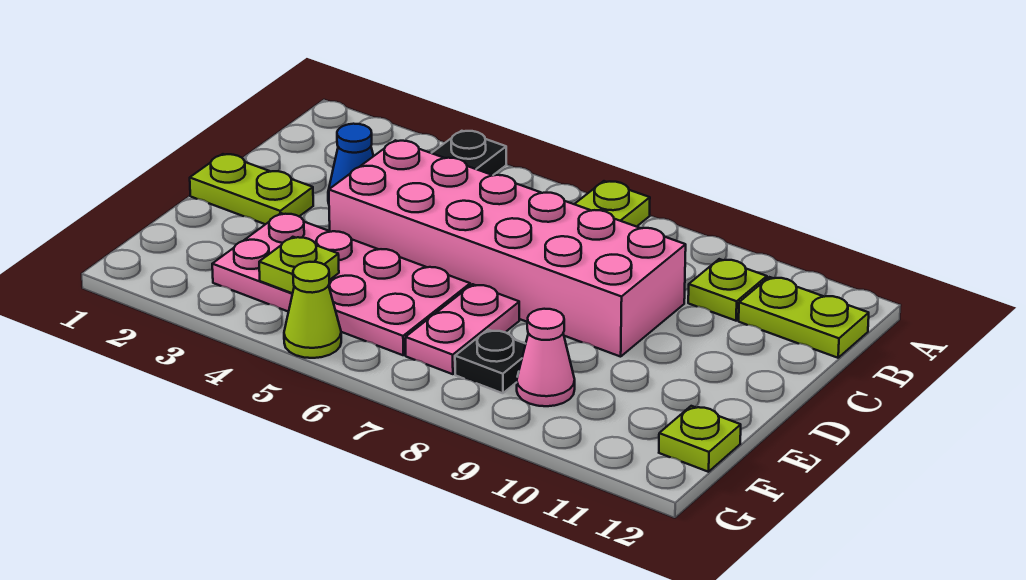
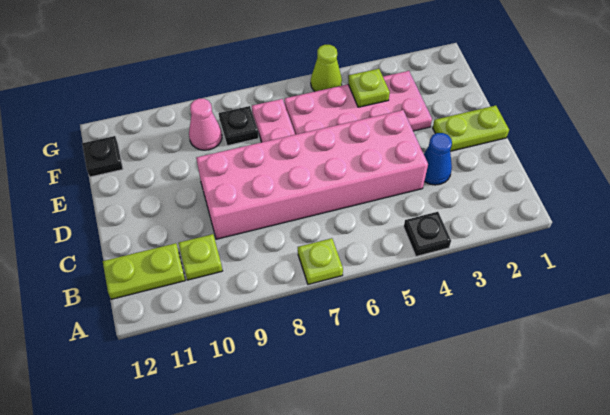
lime 1x1 plate [659,406,741,472] -> black 1x1 plate [82,136,123,177]

